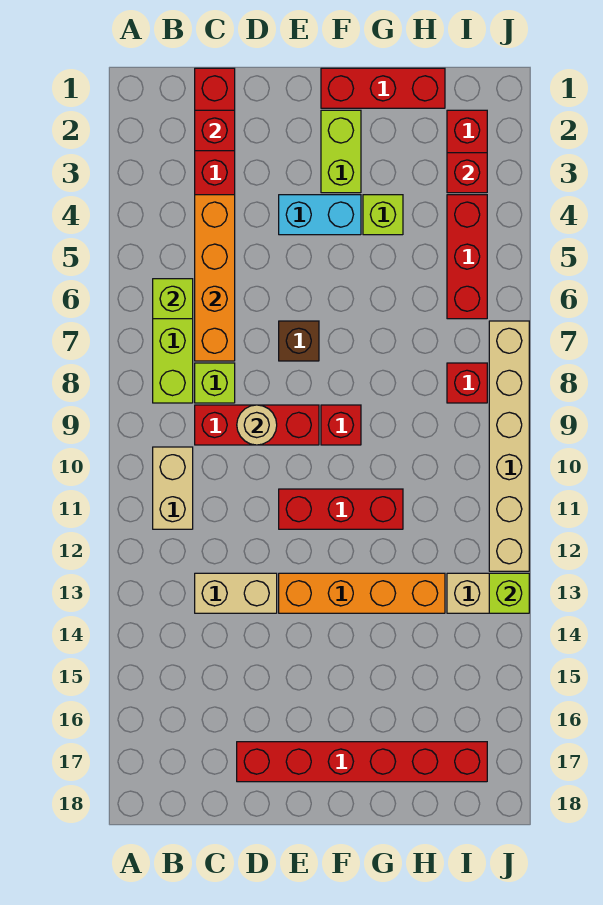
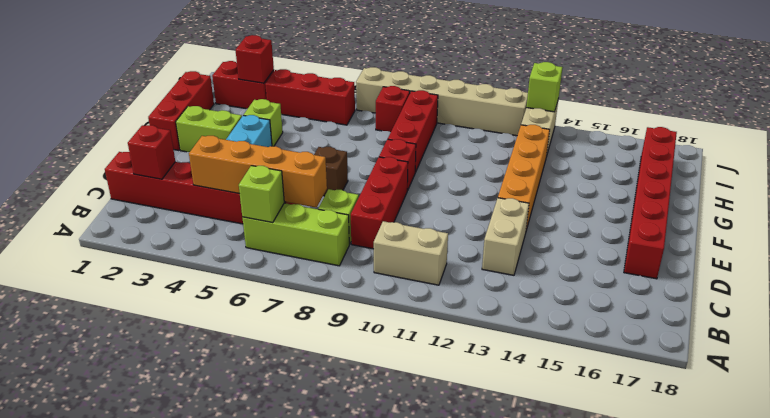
tan 1x1 round brick [237,405,277,445] -> none
red 1x3 brick [279,489,403,529] -> red 1x3 brick moved to [388,90,438,172]

